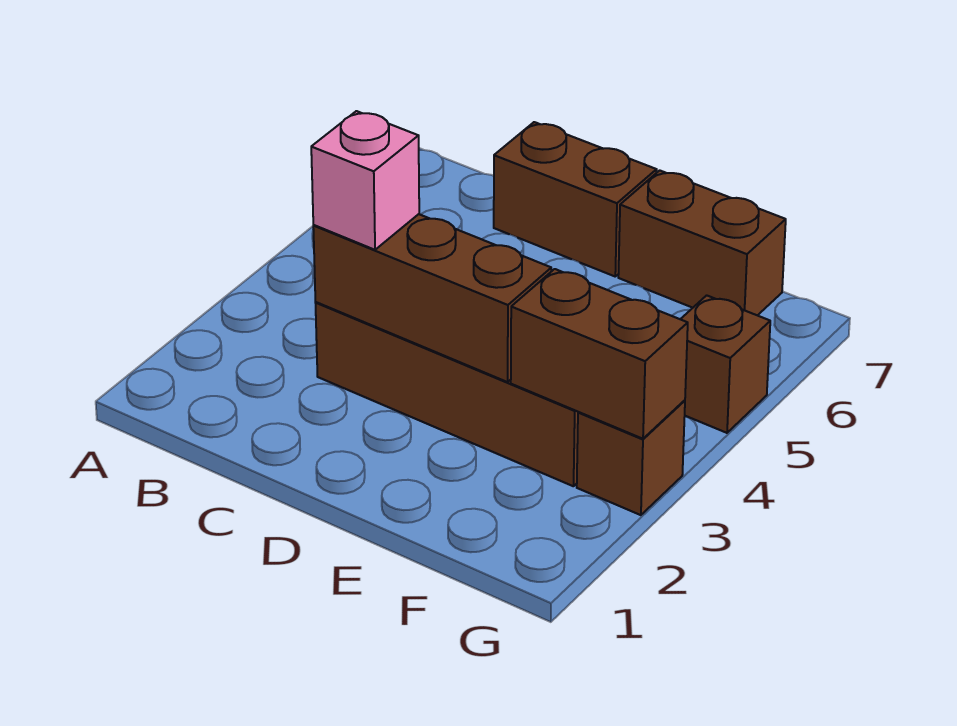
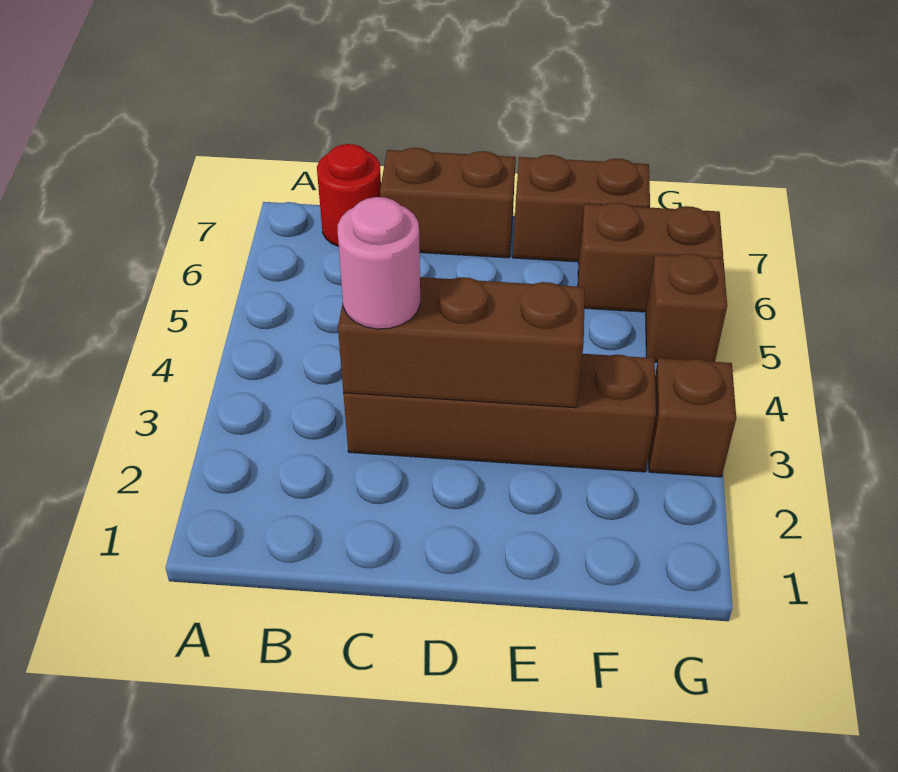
none -> red 1x1 round brick [317,144,381,247]
pink 1x1 brick [311,111,419,250] -> pink 1x1 round brick [337,197,420,329]
brown 1x2 brick [511,269,688,439] -> brown 1x2 brick moved to [578,202,723,312]

